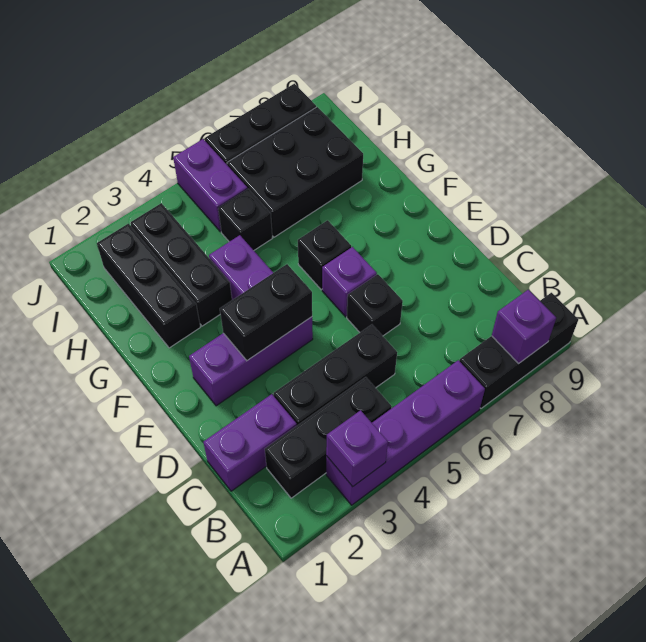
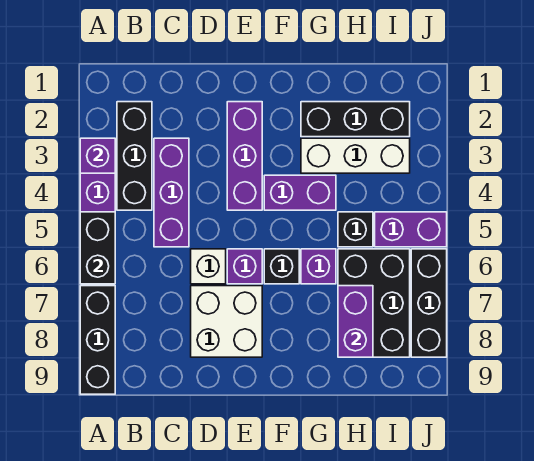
purple 1x1 brick [492,290,556,364] -> purple 1x1 brick moved to [301,249,336,284]
purple 1x2 brick [203,394,297,491] -> purple 1x2 brick moved to [338,286,373,357]
black 1x3 brick [274,325,397,425] -> purple 1x3 brick [154,138,189,247]
black 1x1 brick [347,274,403,336] -> white 1x1 brick [191,249,226,284]
none -> white 2x2 brick [191,286,262,357]
black 1x2 brick [220,264,312,361] -> black 1x2 brick moved to [80,212,115,284]
black 1x3 brick [130,203,232,326] -> white 1x3 brick [301,138,410,173]

